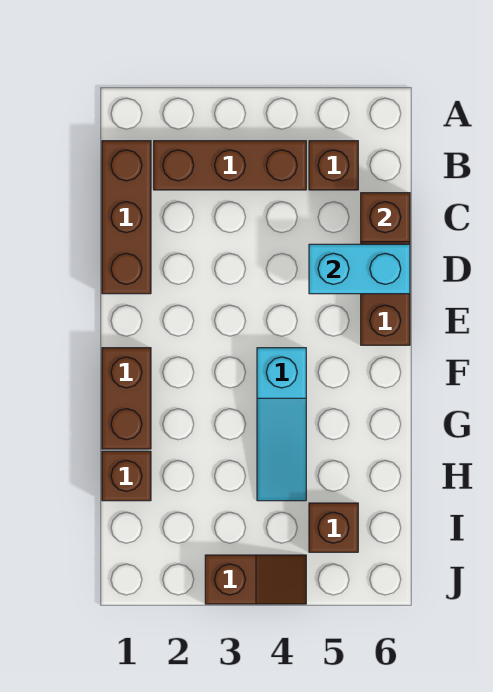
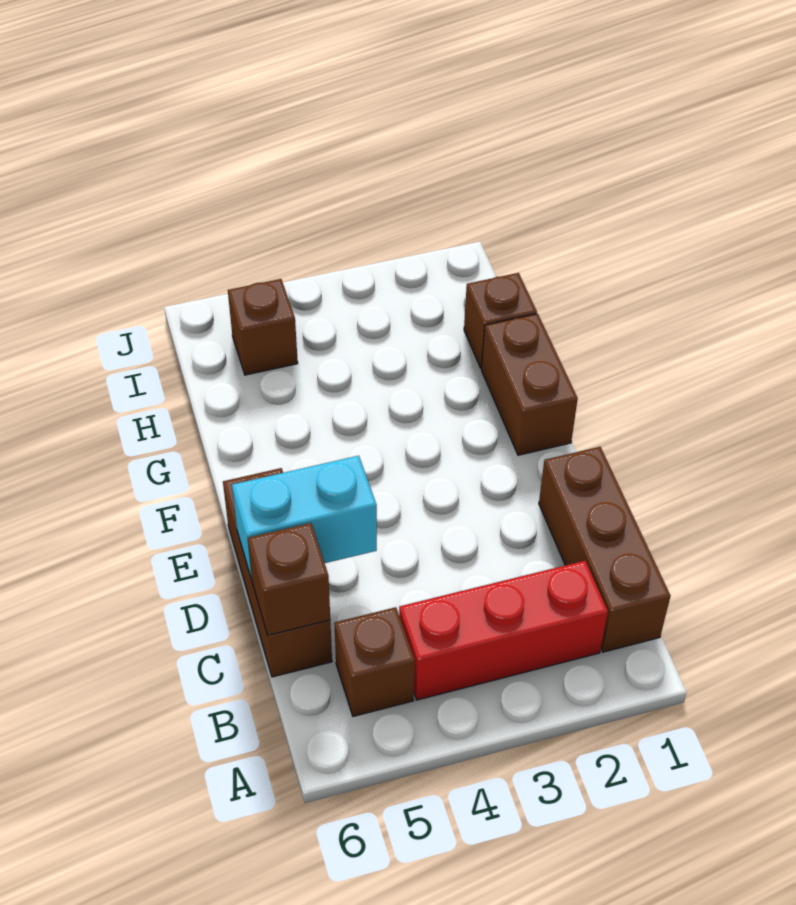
brown 1x3 brick [154,141,306,190] -> red 1x3 brick [399,561,608,700]
cyan 1x3 slope [257,348,306,501] -> none
brown 1x2 slope [205,555,306,604] -> none

